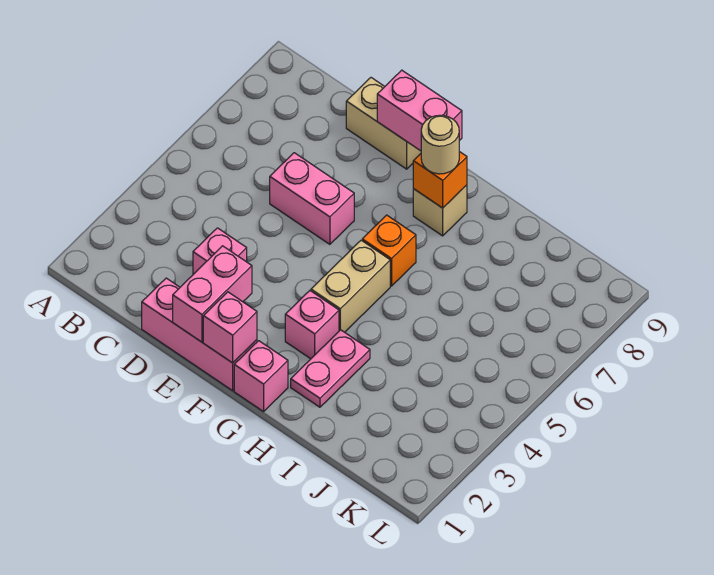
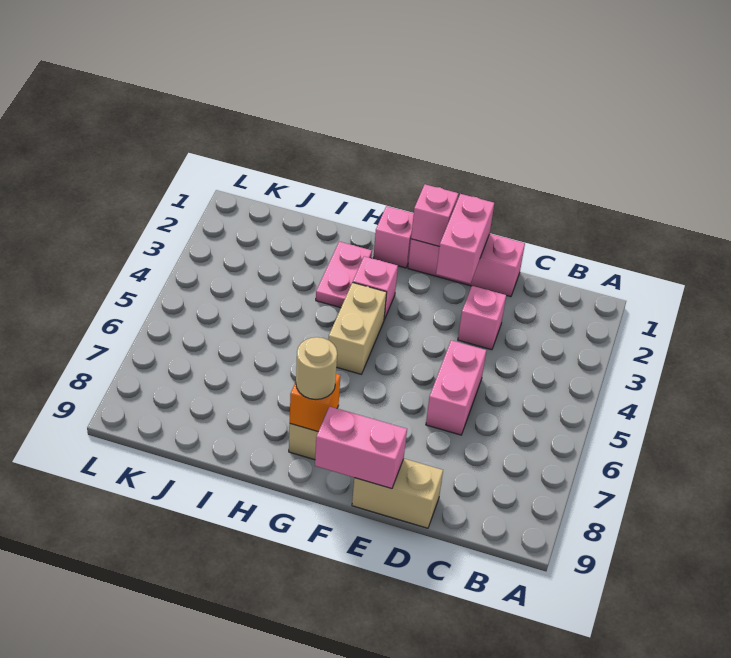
pink 1x2 brick [270,153,354,244] -> pink 1x2 brick turned to [426,340,486,435]
orange 1x1 brick [362,215,416,286] -> none

